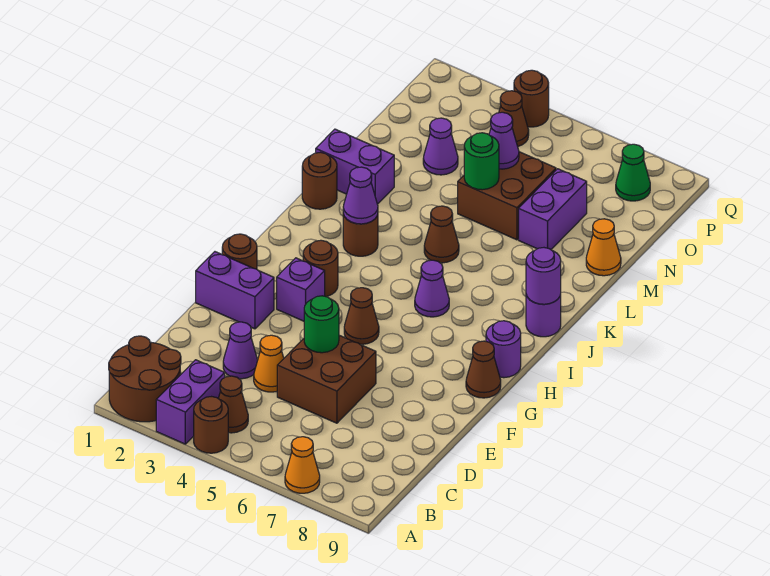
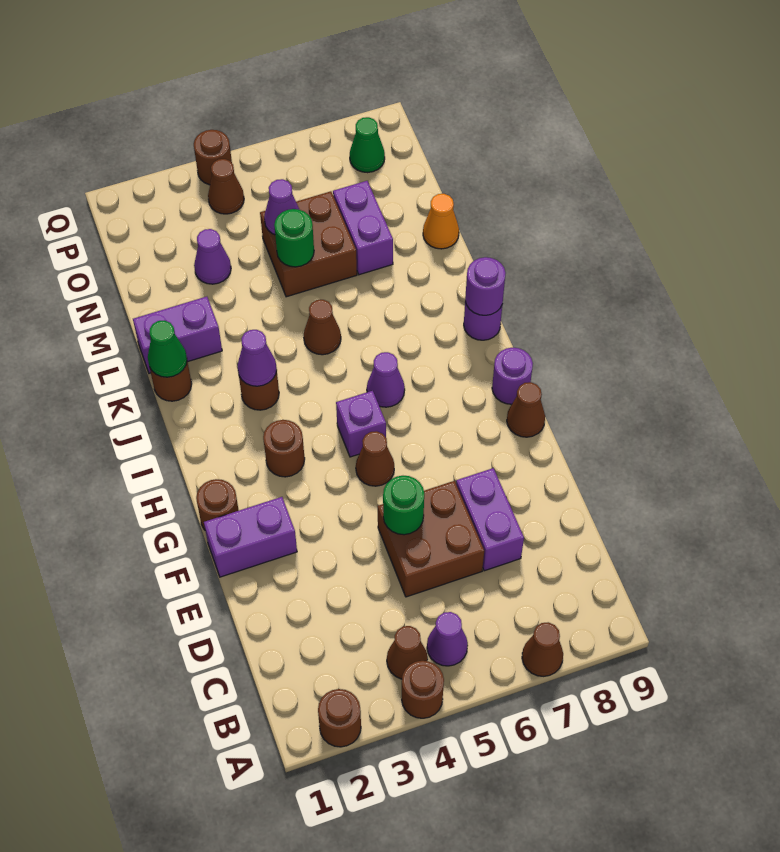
brown 2x2 round brick [109,336,181,422] -> brown 1x1 round brick [318,689,361,747]
purple 1x2 brick [156,360,225,444] -> purple 1x2 brick moved to [456,468,524,571]
orange 1x1 cone [285,437,320,493] -> brown 1x1 cone [522,622,563,676]
purple 1x1 cone [223,322,258,379] -> purple 1x1 cone moved to [427,612,468,666]
orange 1x1 cone [254,335,284,392] -> none
purple 1x1 brick [277,258,325,321] -> purple 1x1 brick moved to [336,391,386,457]
none -> green 1x1 cone [148,320,187,377]

